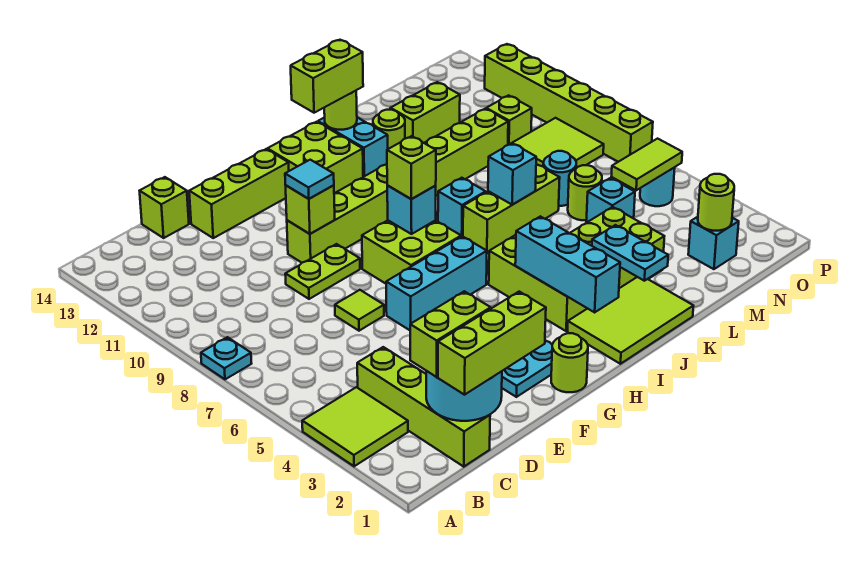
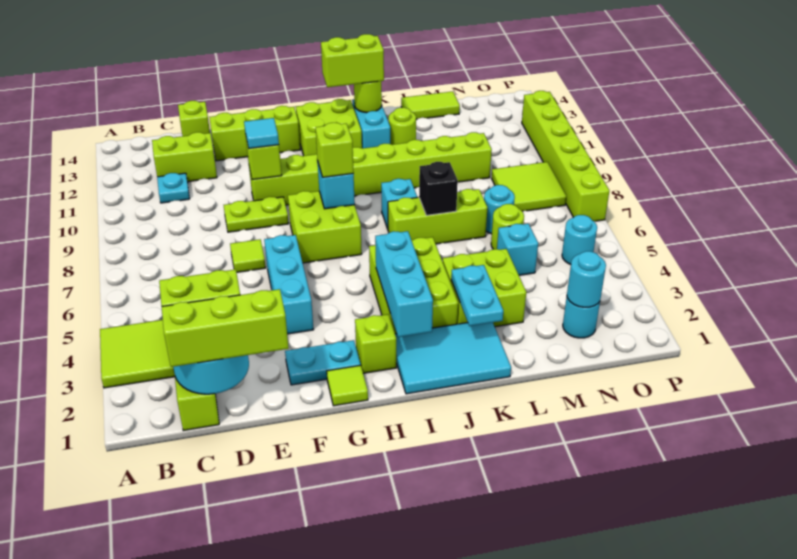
cyan 1x1 plate [201,337,252,379] -> cyan 1x1 plate moved to [157,173,190,203]
cyan 1x3 brick [386,236,487,330] -> cyan 1x3 brick turned to [264,235,314,334]
lime 1x1 round brick [551,333,588,392] -> lime 1x1 tile [327,365,368,406]
lime 2x3 tile [567,277,693,364] -> cyan 2x3 tile [395,322,511,394]
cyan 1x1 brick [488,143,536,205] -> black 1x1 brick [419,162,458,215]
lime 1x2 brick [390,82,460,143] -> lime 1x2 brick moved to [152,132,217,182]
cyan 1x1 brick [688,217,739,269] -> cyan 1x1 round brick [563,297,600,338]
lime 1x1 round brick [698,174,734,231] -> cyan 1x1 round brick [567,251,606,307]
lime 1x2 tile [611,139,682,190] -> lime 1x2 tile moved to [401,91,460,120]
lime 1x1 brick [486,95,532,145] -> lime 1x1 brick moved to [355,314,396,373]

